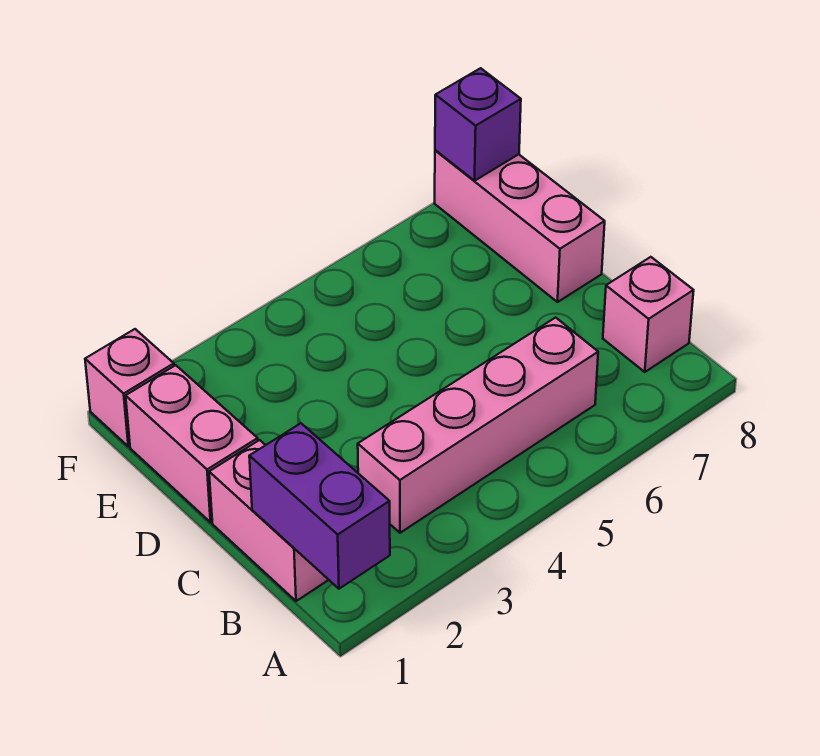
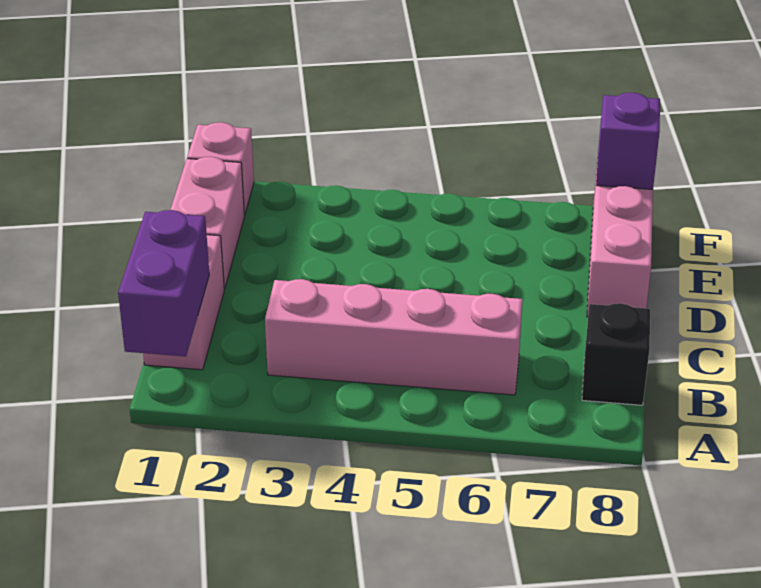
pink 1x1 brick [603,257,694,372] -> black 1x1 brick [582,303,650,405]

